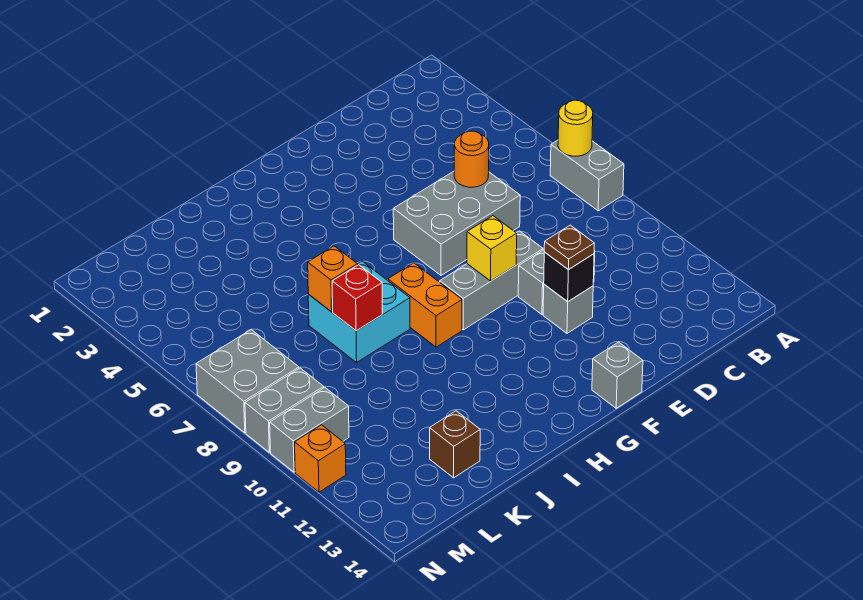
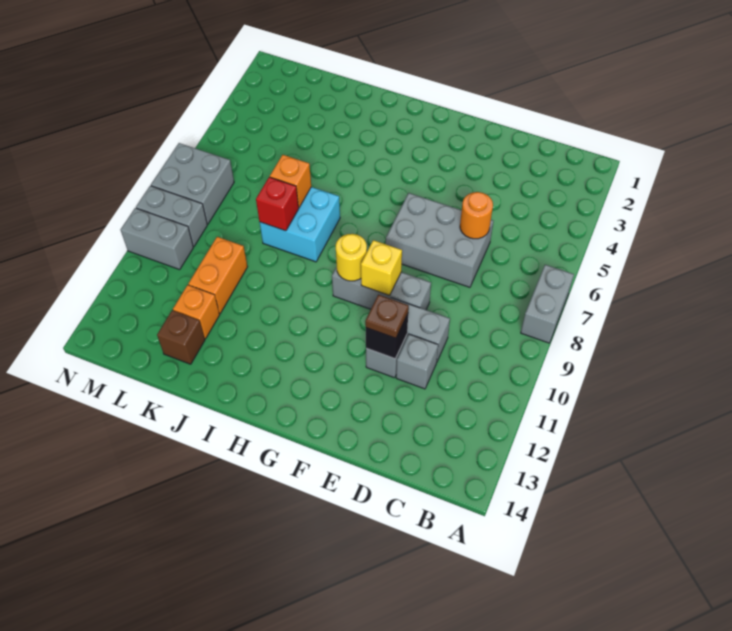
yellow 1x1 round brick [558,100,593,156] -> yellow 1x1 round brick moved to [336,234,367,281]
grey 1x1 brick [592,342,643,408] -> grey 1x1 brick moved to [396,334,438,389]
orange 1x2 brick [388,263,462,347] -> orange 1x2 brick moved to [188,237,247,313]
orange 1x1 brick [295,425,346,492] -> orange 1x1 brick moved to [173,285,220,339]

